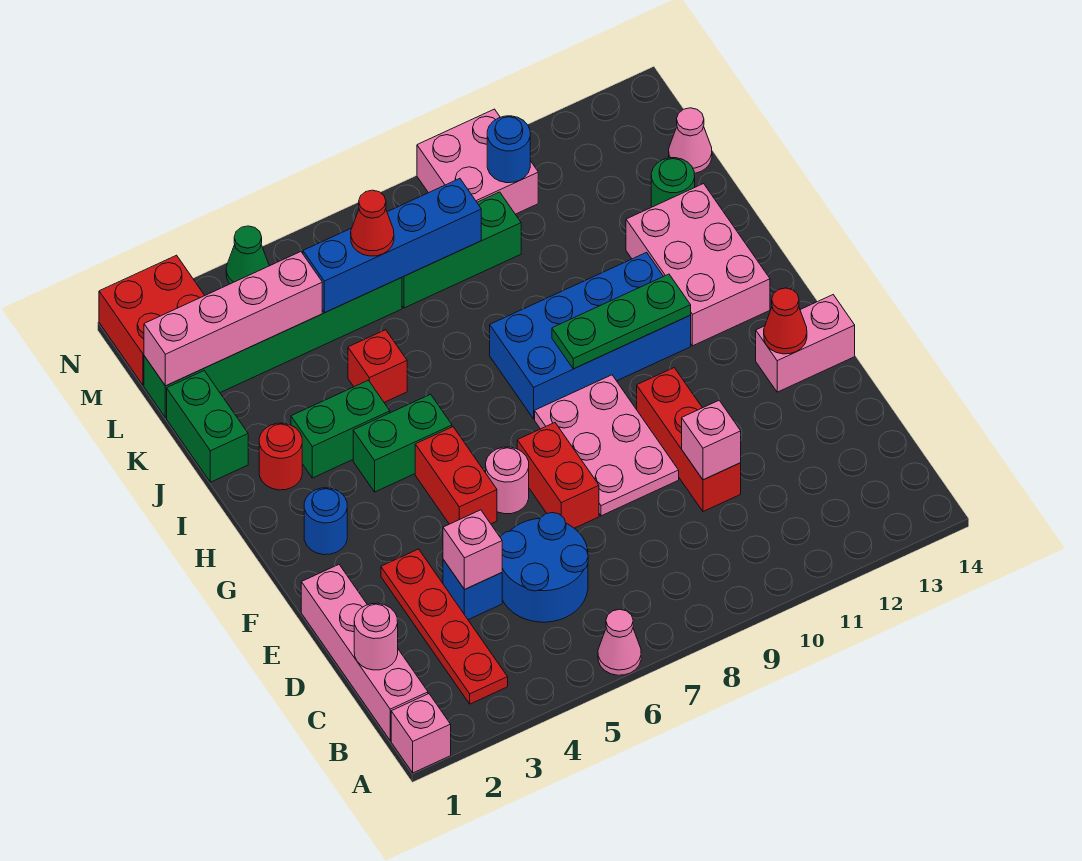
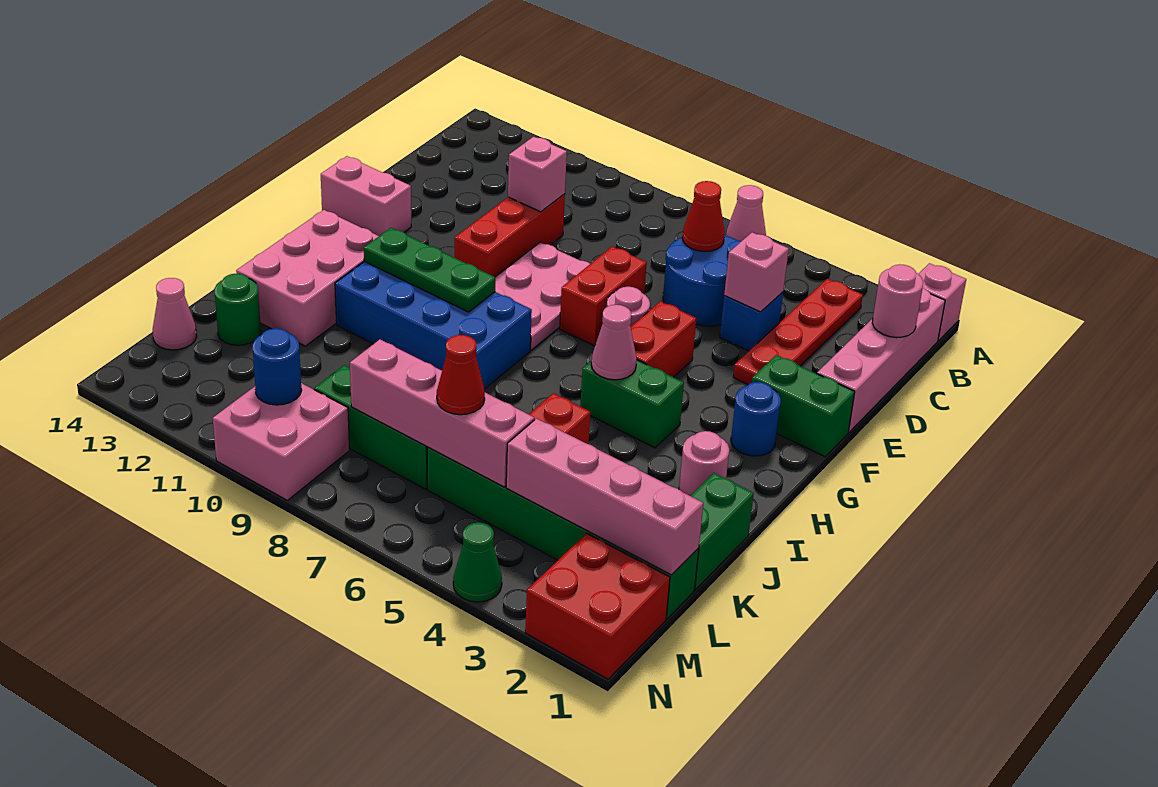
red 1x1 cone [764,288,807,354] -> red 1x1 cone moved to [682,181,725,251]
none -> pink 1x1 cone [591,305,637,380]
red 1x1 round brick [259,423,302,490] -> pink 1x1 round brick [679,431,729,496]
green 1x2 brick [291,380,390,478] -> green 1x2 brick moved to [752,355,855,457]
blue 1x4 brick [303,179,481,313] -> pink 1x4 brick [350,340,534,487]

